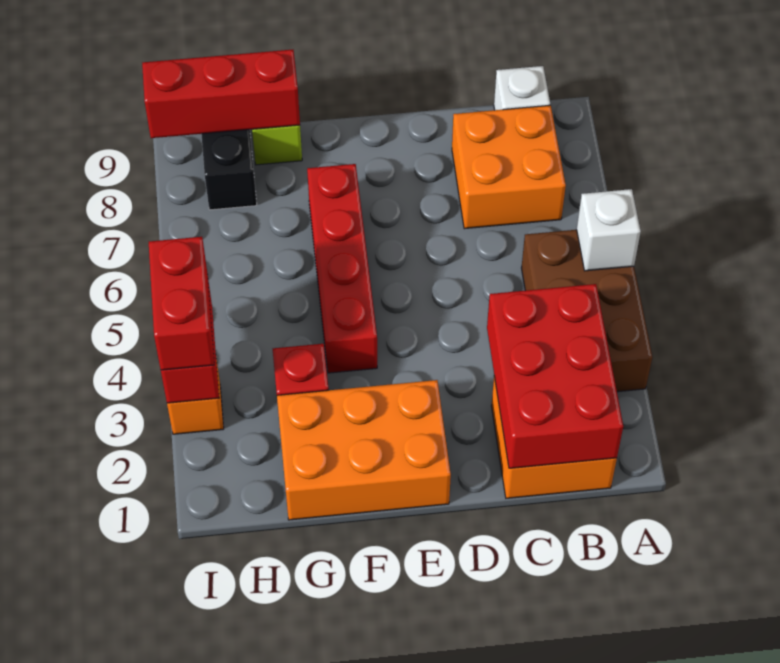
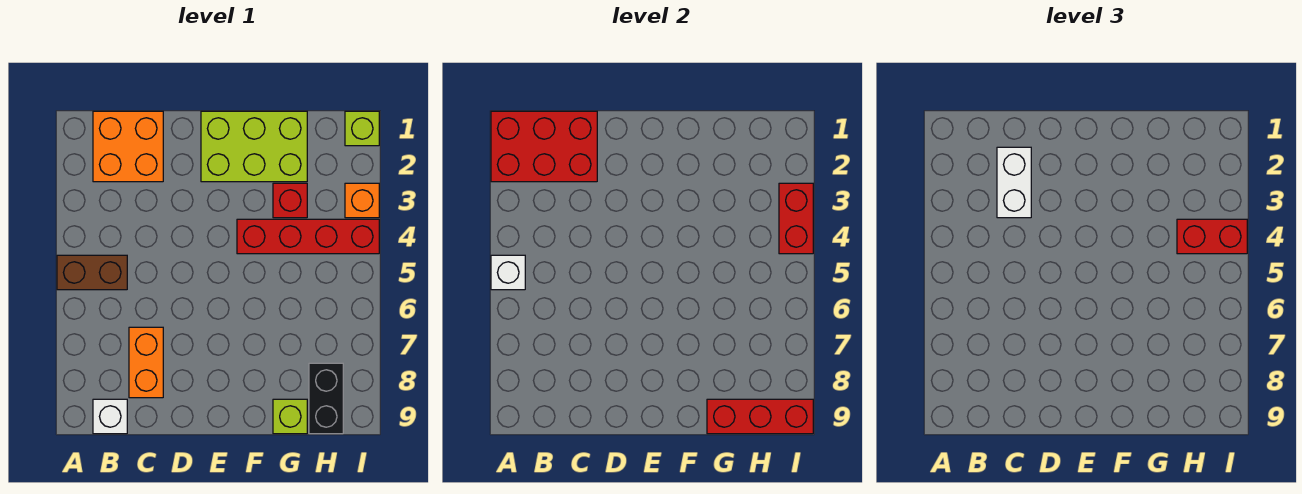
brown 2x3 brick [522,230,652,392] -> brown 1x2 brick [57,255,127,290]
red 2x3 brick [487,284,623,468] -> red 2x3 brick turned to [491,111,597,182]
orange 2x2 brick [452,105,566,229] -> orange 1x2 brick [129,327,163,398]
none -> white 1x2 brick [997,147,1031,218]
orange 2x3 brick [277,380,451,520] -> lime 2x3 brick [201,111,307,182]
red 1x4 brick [307,164,377,373] -> red 1x4 brick turned to [237,219,379,254]
none -> lime 1x1 brick [345,111,379,146]
red 1x2 brick [149,237,214,370] -> red 1x2 brick turned to [1177,219,1247,254]

